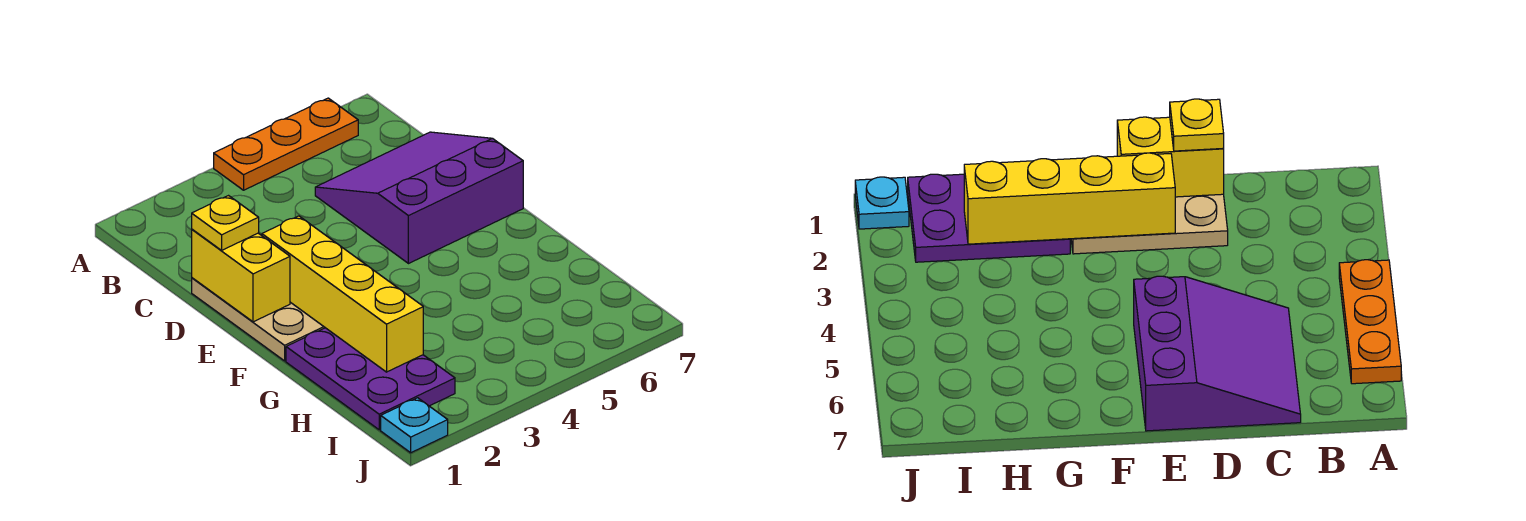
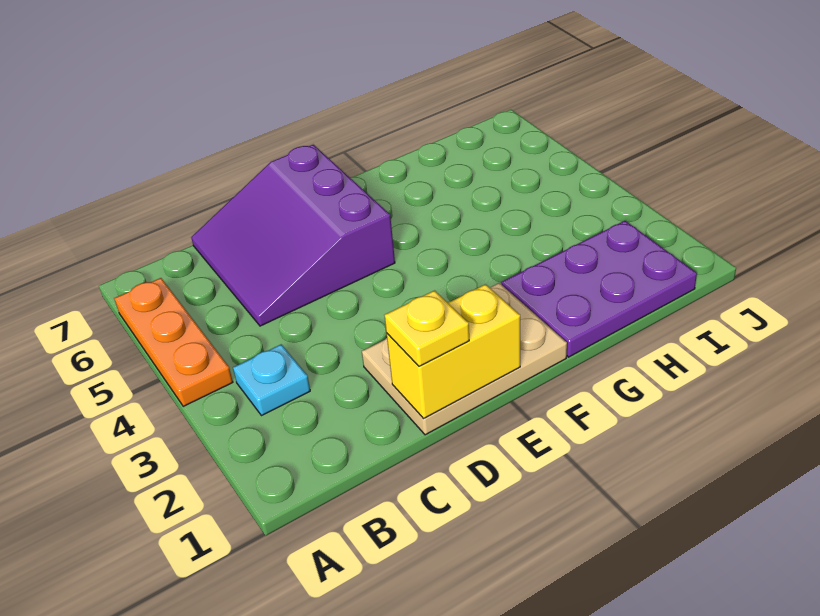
yellow 1x4 brick [262,216,423,372] -> none
cyan 1x1 plate [381,398,448,453] -> cyan 1x1 plate moved to [233,344,310,416]

